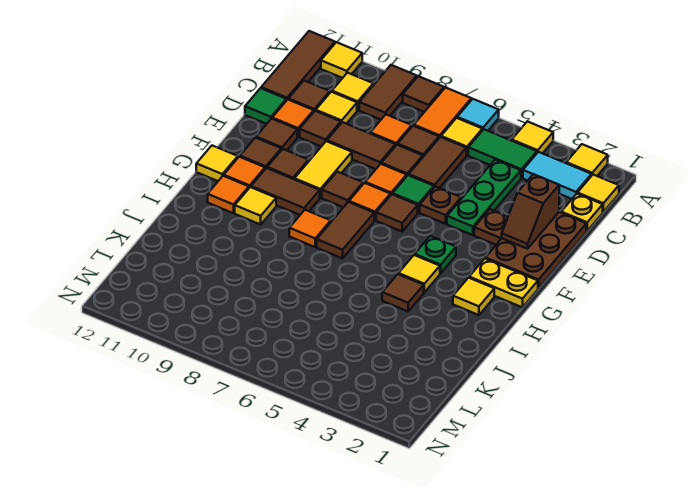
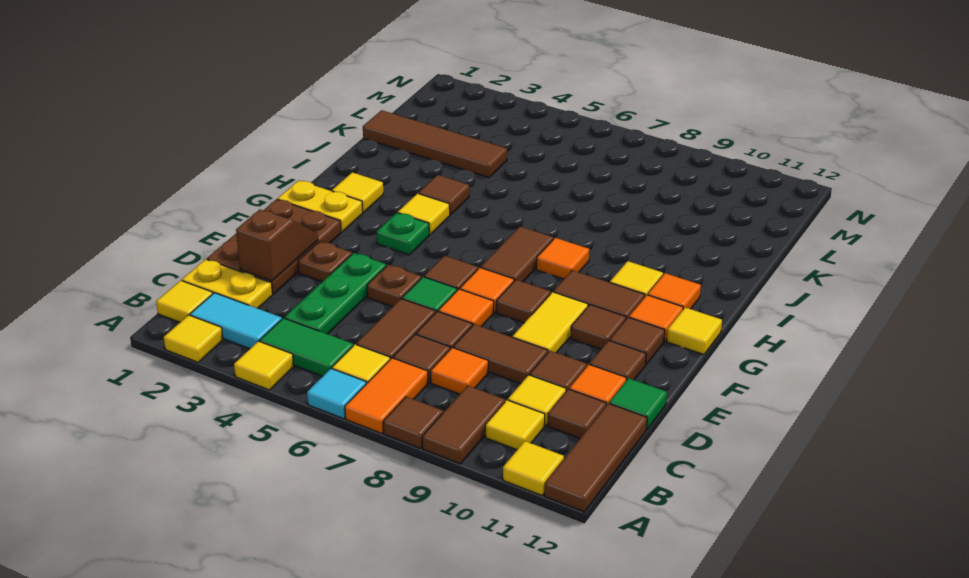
yellow 1x1 plate [561,194,603,231] -> yellow 1x2 plate [182,259,272,308]
none -> brown 1x4 tile [363,110,507,177]

